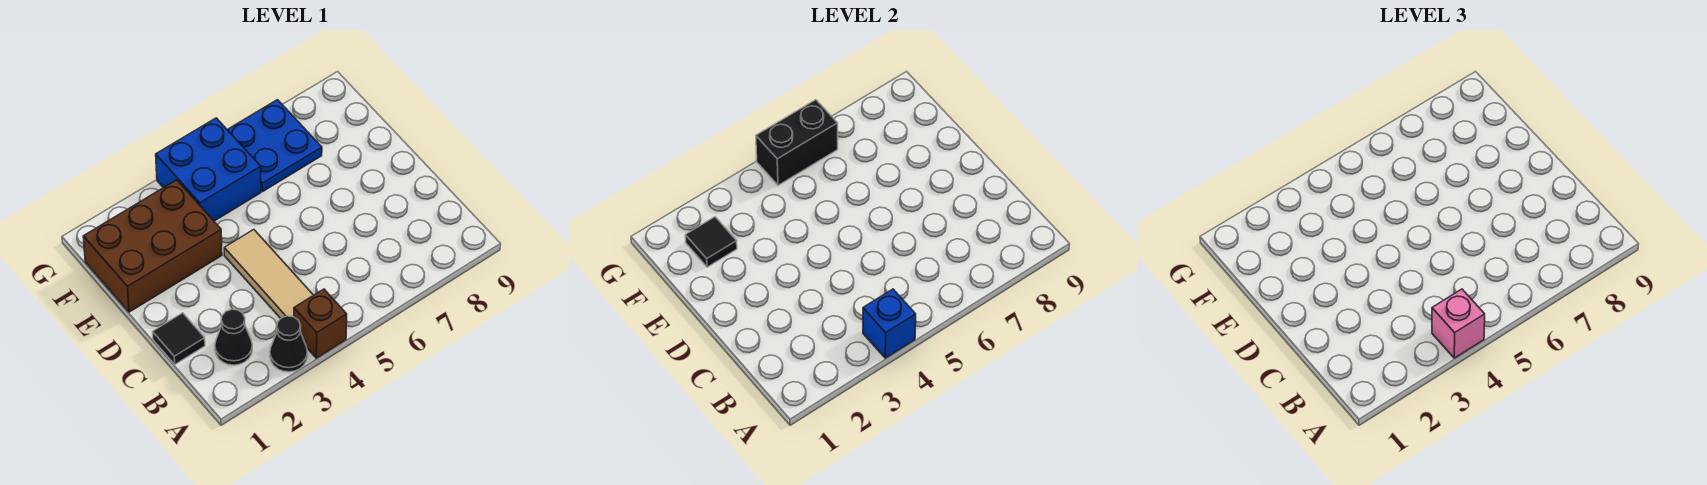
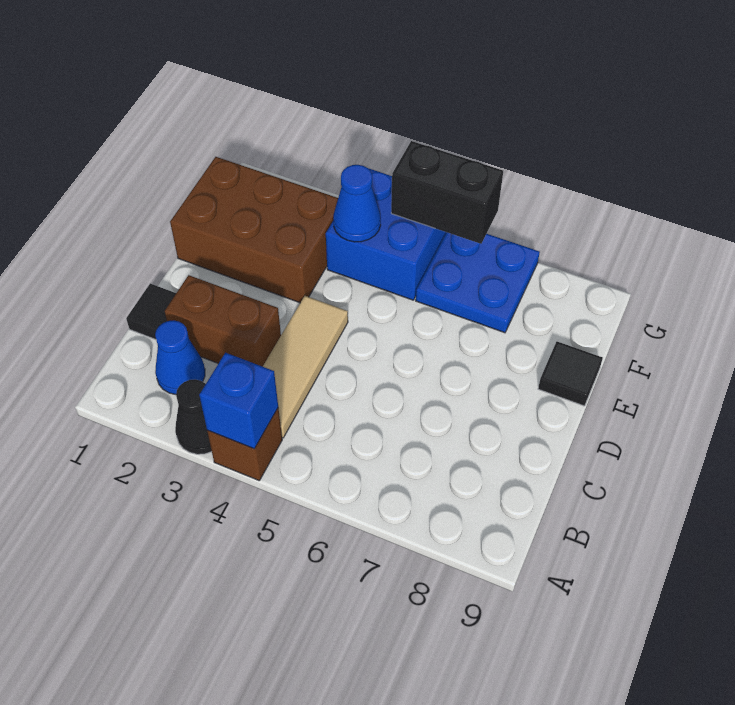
pink 1x1 brick [1432,289,1485,358] -> none
black 1x1 cone [215,309,252,365] -> blue 1x1 cone [155,320,205,395]
none -> brown 1x2 brick [165,275,281,367]
black 1x1 tile [685,217,737,267] -> black 1x1 tile moved to [538,342,603,406]
none -> blue 1x1 cone [333,165,381,242]

